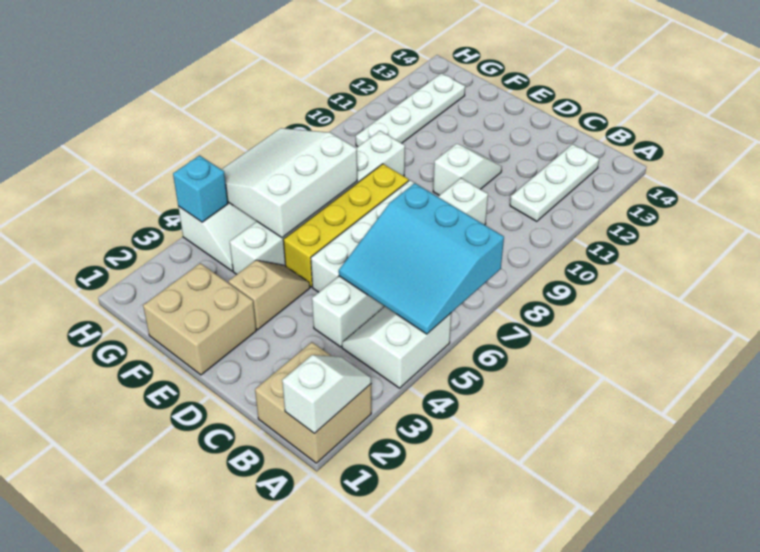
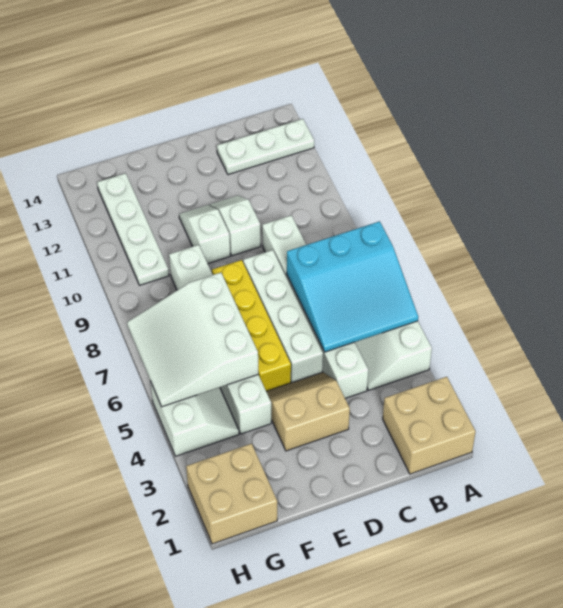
white 1x2 slope [282,355,371,434] -> white 1x2 slope moved to [179,205,230,263]
white 1x3 plate [510,144,599,221] -> white 1x3 plate turned to [217,119,314,175]
tan 2x2 brick [143,263,256,375] -> tan 2x2 brick moved to [186,444,277,544]
tan 1x2 slope [228,260,310,330] -> tan 2x2 slope [266,372,350,451]
cyan 1x1 brick [173,155,228,222] -> none

